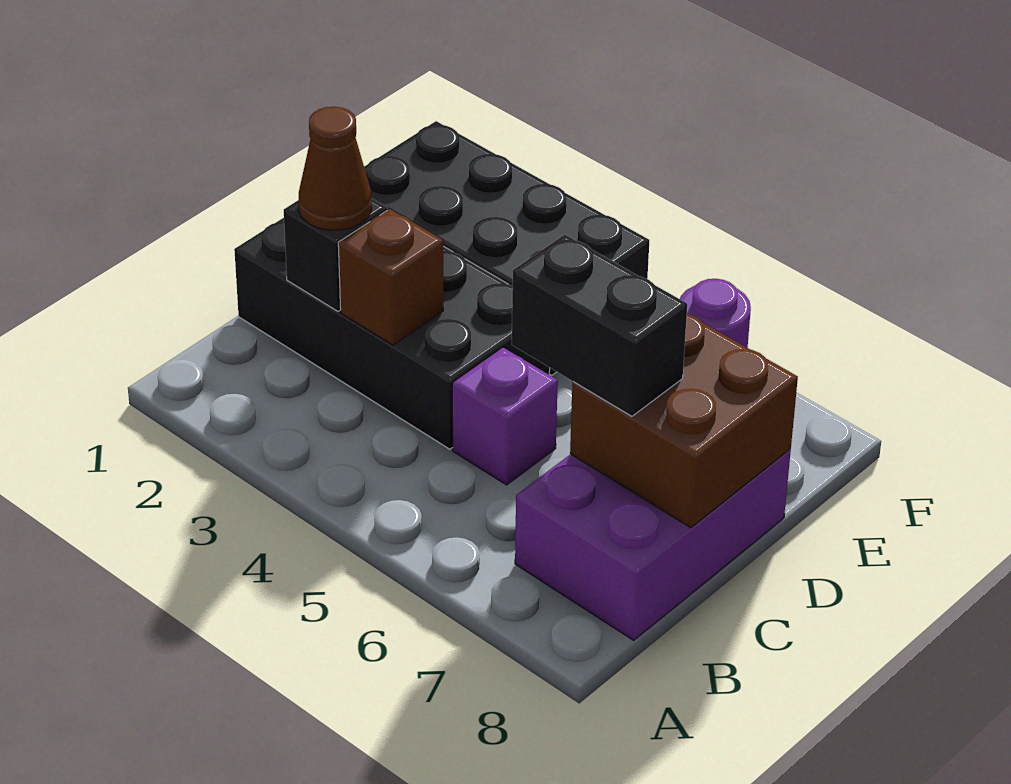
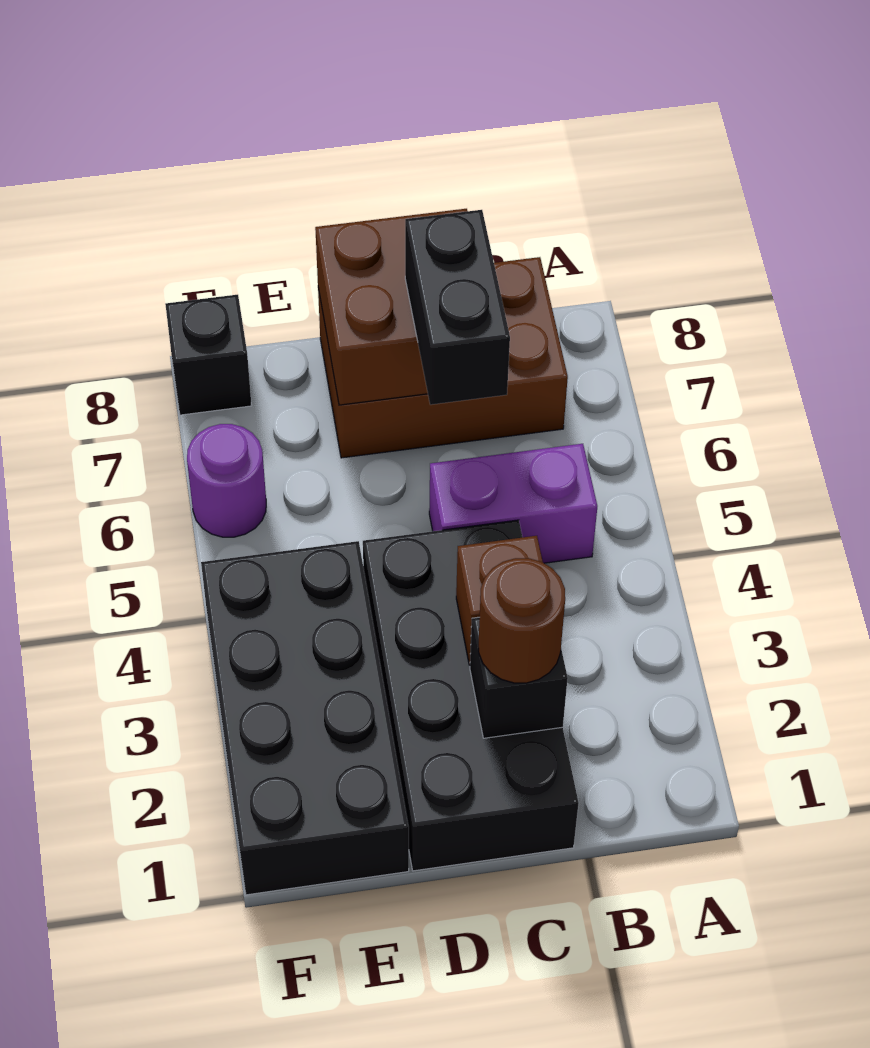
purple 2x3 brick [515,449,791,640] -> brown 2x3 brick [318,257,568,458]
brown 1x1 cone [299,107,372,230] -> brown 1x1 round brick [479,558,565,683]
purple 1x1 brick [452,347,558,485] -> purple 1x2 brick [429,444,597,563]
none -> black 1x1 brick [165,295,252,415]

